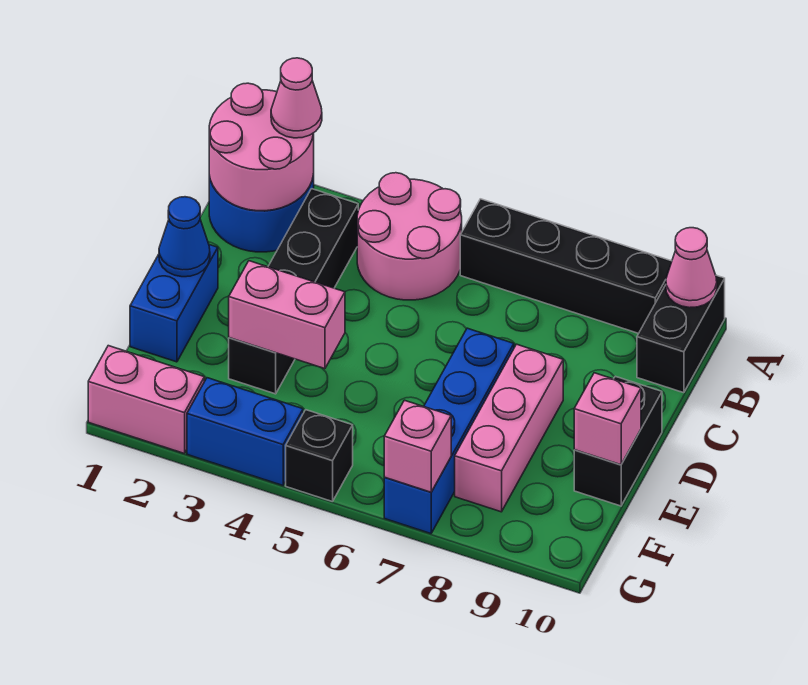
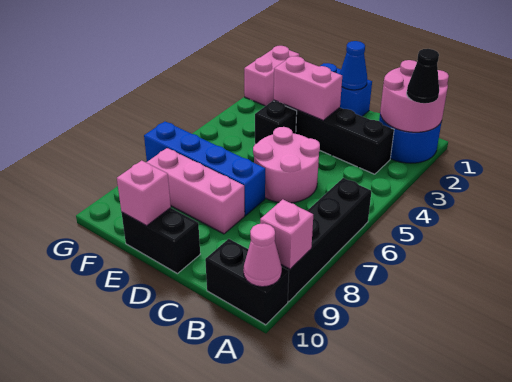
pink 1x1 cone [271,58,322,138] -> black 1x1 cone [407,49,439,103]
pink 2x2 round brick [357,173,462,300] -> pink 2x2 round brick moved to [253,127,320,203]
pink 1x2 brick [229,261,345,369] -> pink 1x2 brick turned to [274,56,342,120]
blue 1x2 brick [187,378,303,485] -> none
black 1x1 brick [286,410,353,502] -> black 1x1 brick moved to [255,101,297,144]
pink 1x1 brick [384,400,451,492] -> pink 1x1 brick moved to [260,199,313,269]

